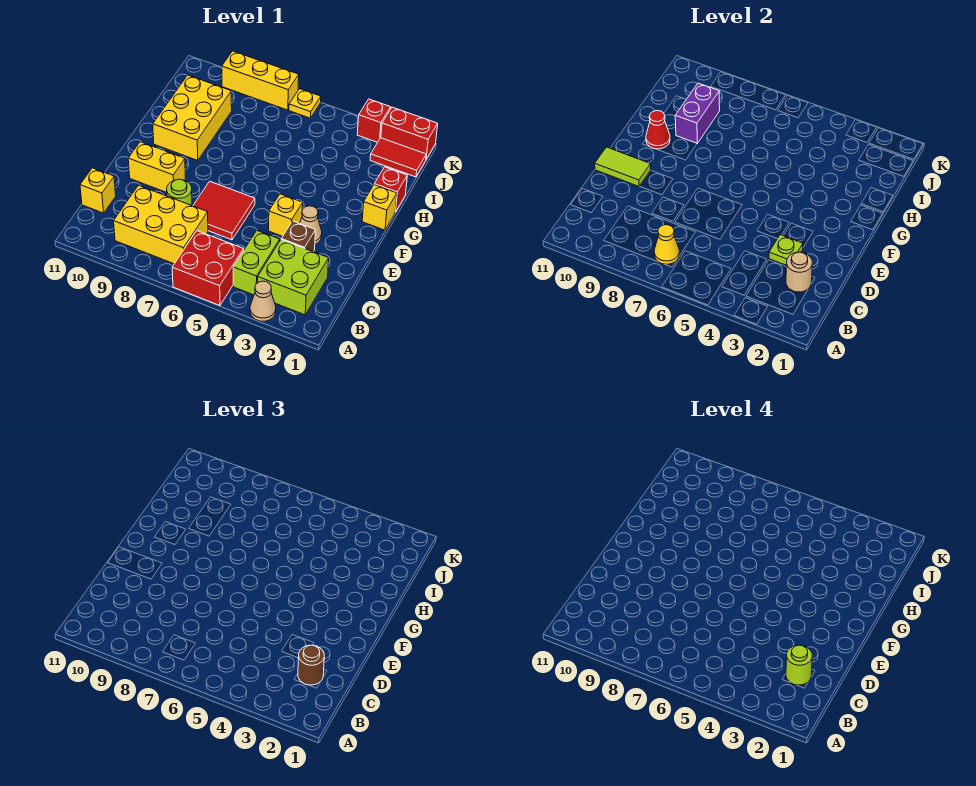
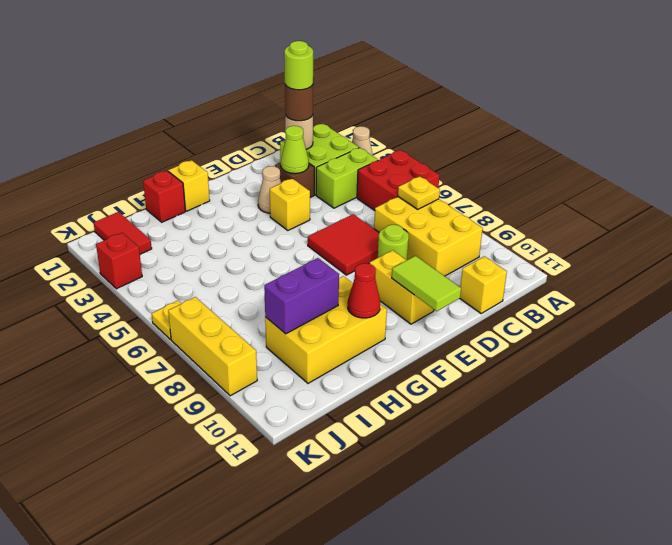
yellow 1x1 cone [654,225,679,264] -> yellow 1x1 plate [398,176,440,209]
lime 1x1 plate [769,235,803,265] -> lime 1x1 cone [281,126,309,174]
red 1x2 brick [381,107,438,159] -> none

